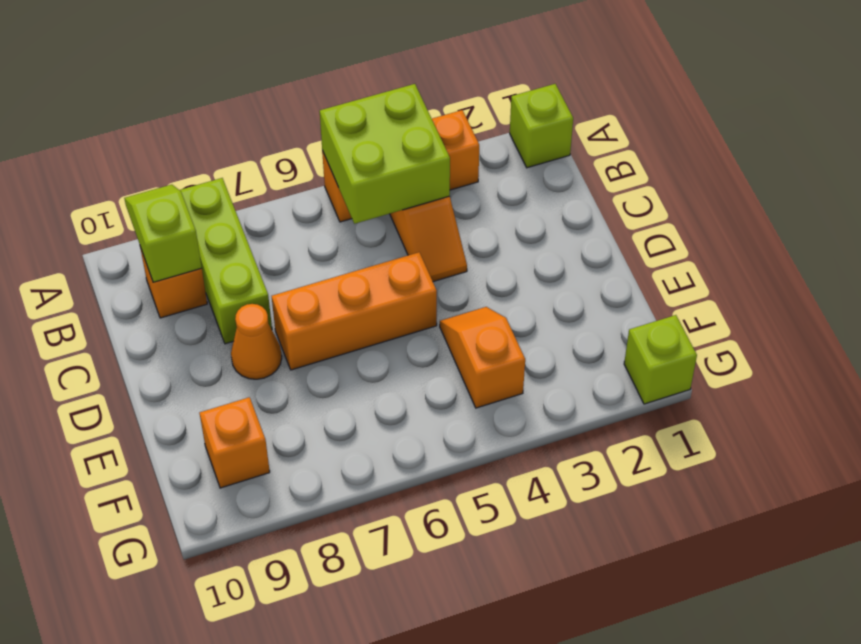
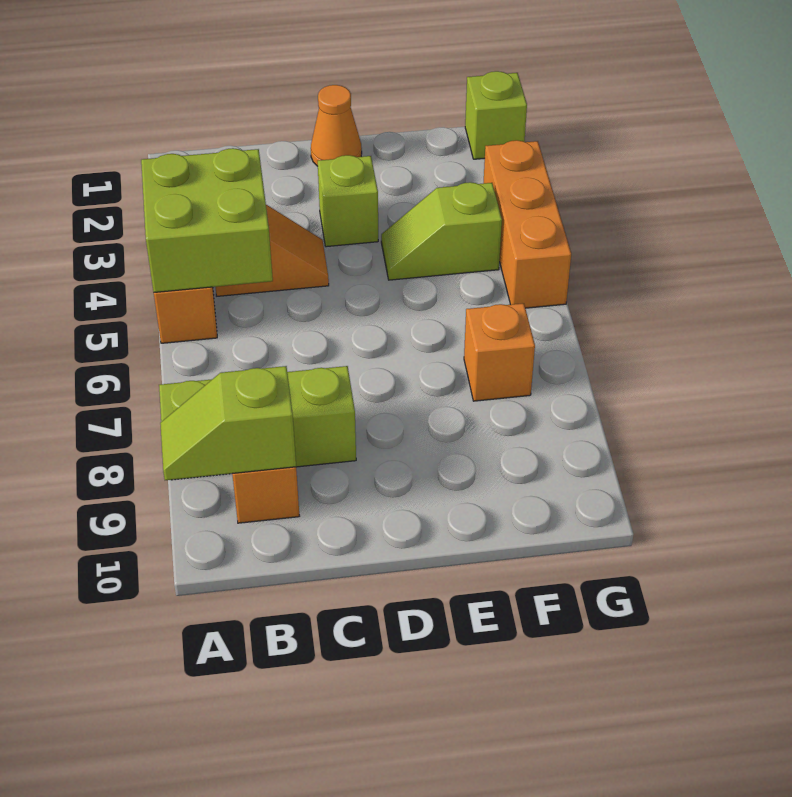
lime 1x1 brick [510,84,573,168] -> lime 1x1 brick moved to [318,155,378,247]
orange 1x3 brick [272,252,437,370] -> orange 1x3 brick moved to [484,140,571,308]
orange 1x1 cone [231,304,282,379] -> orange 1x1 cone moved to [311,85,362,166]
orange 1x2 slope [440,307,525,408] -> lime 1x2 slope [381,182,502,280]
orange 1x1 brick [200,397,270,488] -> orange 1x1 brick moved to [464,303,535,401]

